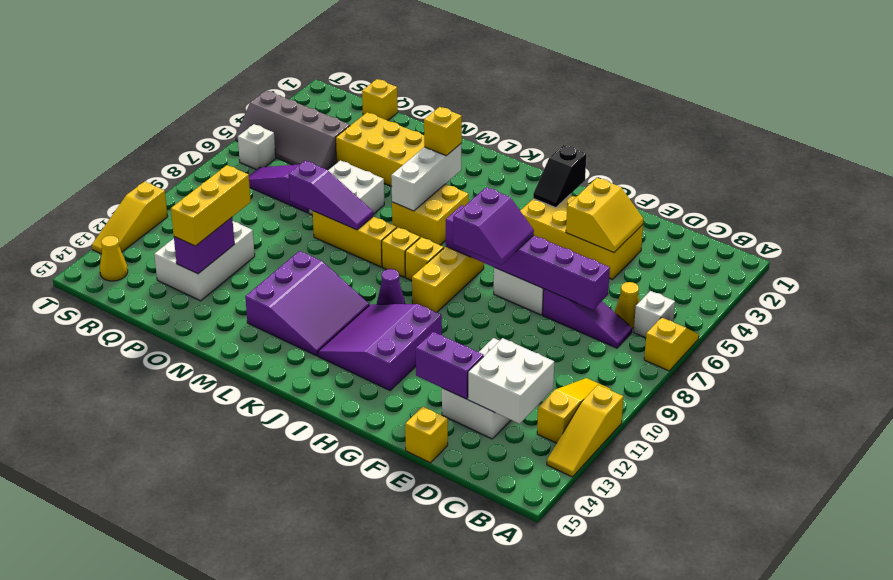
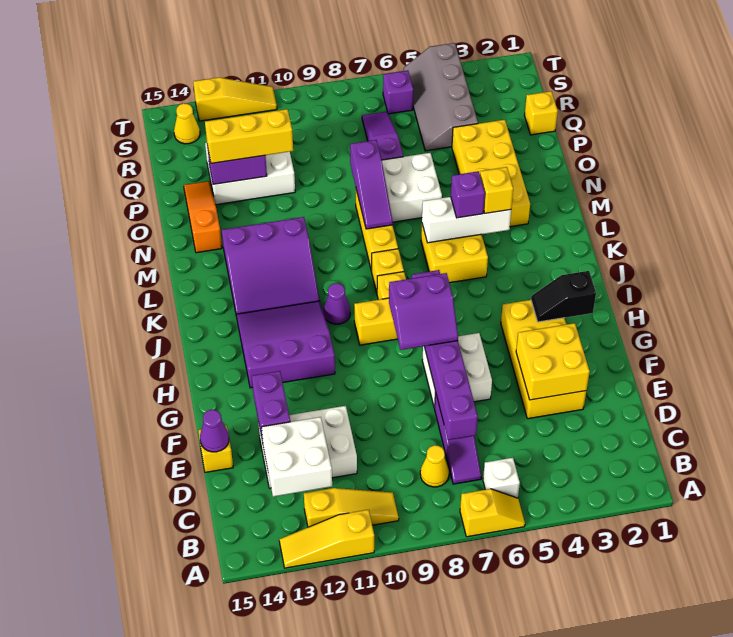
yellow 1x1 cone [615,282,639,328] -> yellow 1x1 cone moved to [420,445,449,487]
yellow 2x2 slope [566,178,644,253] -> yellow 2x2 brick [516,323,590,400]
none -> purple 1x1 cone [200,410,229,452]
none -> purple 1x1 brick [451,171,485,218]
none -> orange 1x3 slope [184,181,222,253]
white 1x1 brick [238,124,276,170] -> purple 1x1 brick [383,71,414,114]
yellow 1x3 slope [92,182,168,254] -> yellow 1x3 slope turned to [193,78,277,121]

